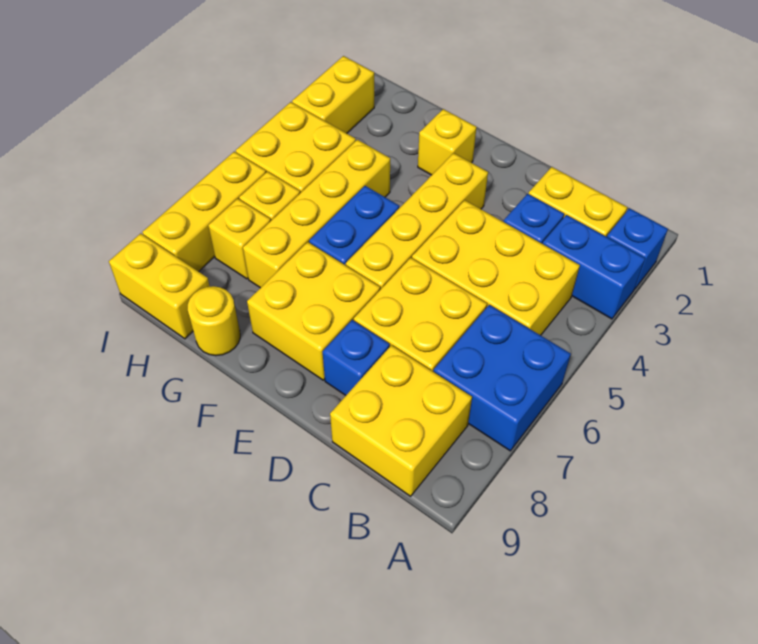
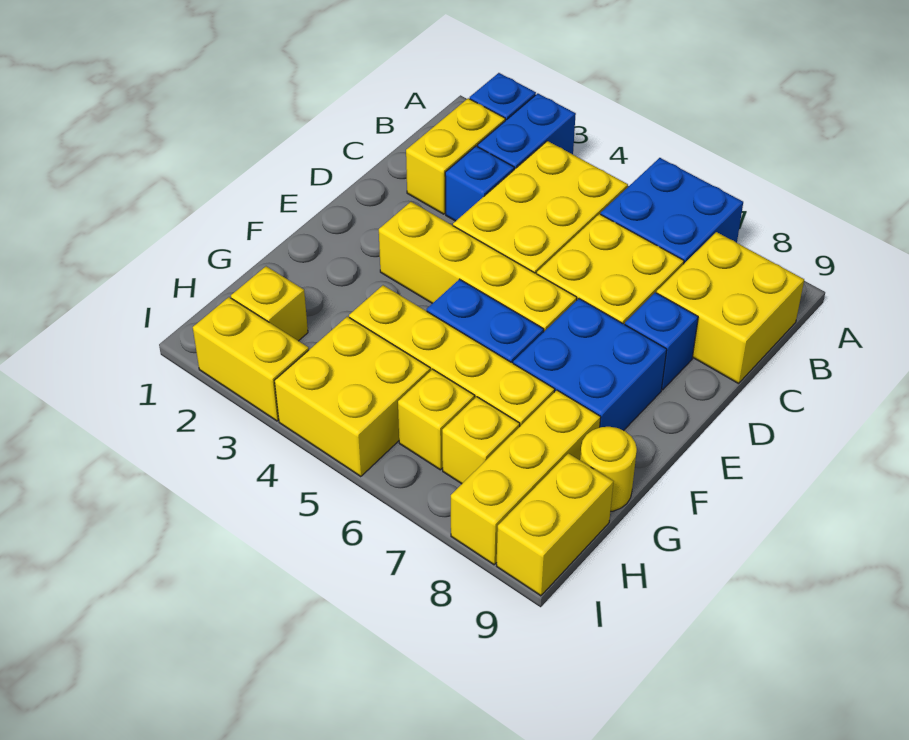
yellow 2x2 brick [247,242,380,380] -> blue 2x2 brick [513,299,667,431]
yellow 1x1 brick [418,109,477,175] -> yellow 1x1 brick moved to [231,266,308,341]
yellow 1x3 brick [142,152,266,272] -> yellow 1x3 brick turned to [451,390,601,565]

